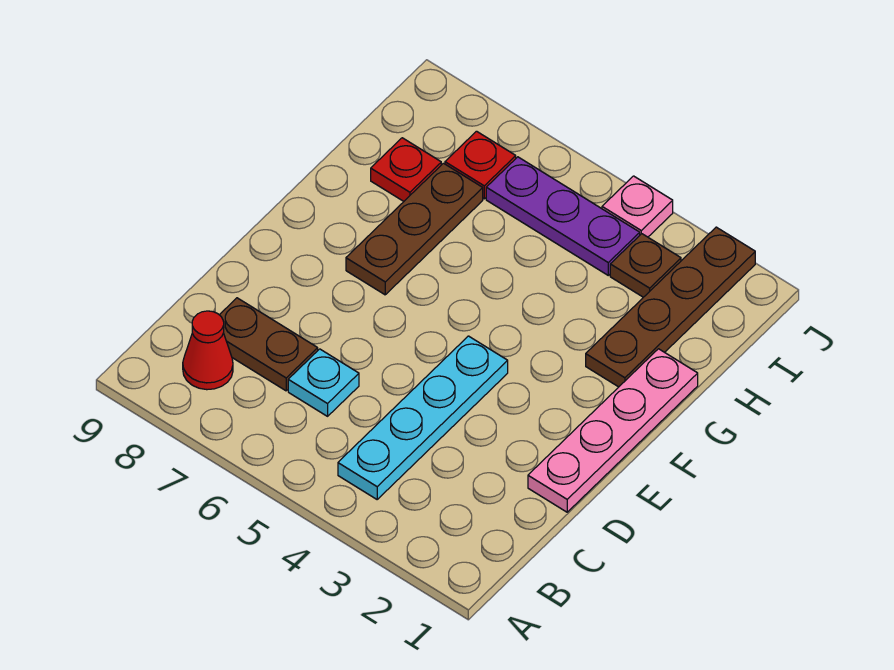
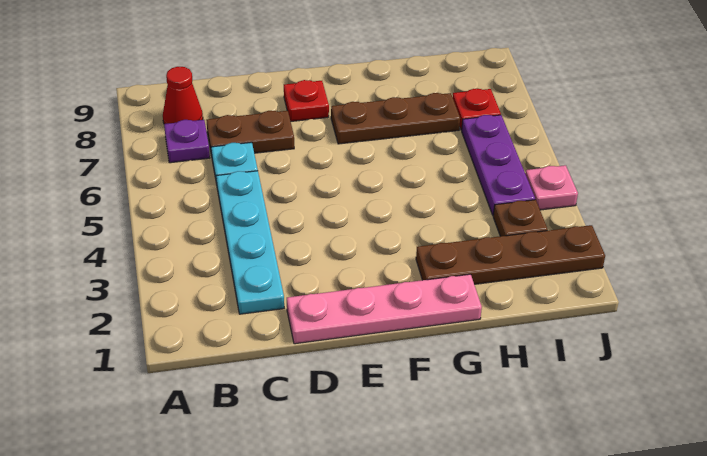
cyan 1x4 plate [338,336,508,499] -> cyan 1x4 plate turned to [216,171,284,314]
none -> purple 1x1 plate [164,120,210,163]
brown 1x2 plate [220,298,318,391] -> brown 1x2 plate turned to [207,111,294,155]
red 1x1 plate [371,138,441,201] -> red 1x1 plate moved to [284,80,329,121]

